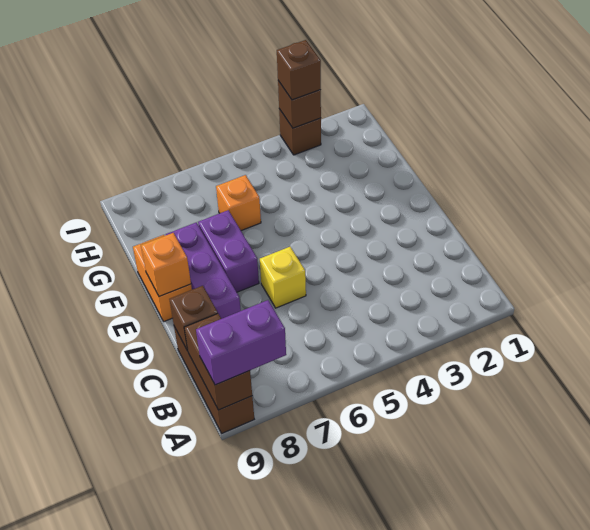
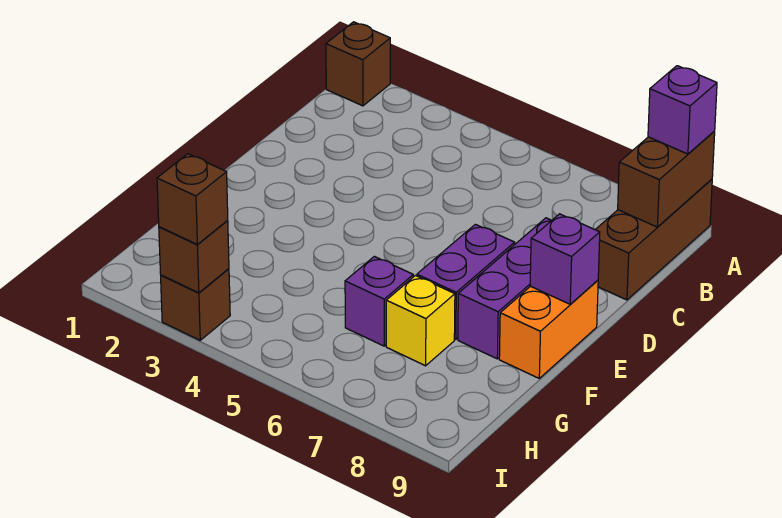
purple 1x2 brick [196,300,286,385] -> purple 1x1 brick [648,66,717,154]
brown 1x1 brick [169,286,218,351] -> brown 1x1 brick moved to [326,22,390,106]
yellow 1x1 brick [260,247,306,308] -> yellow 1x1 brick moved to [386,276,455,366]
orange 1x1 brick [141,233,191,297] -> purple 1x1 brick [530,214,600,304]
orange 1x1 brick [216,175,261,231] -> purple 1x1 brick [345,256,413,346]

